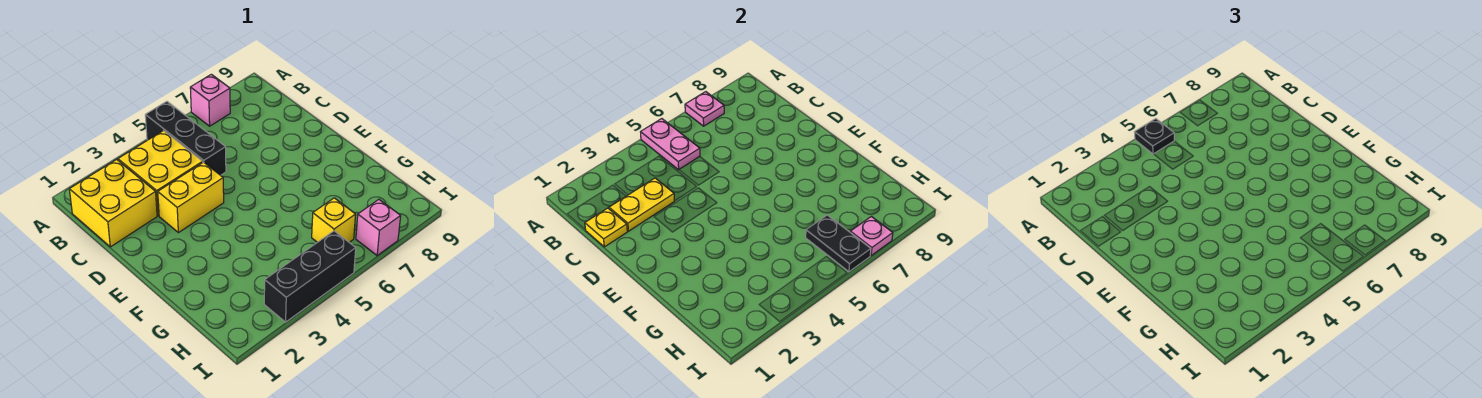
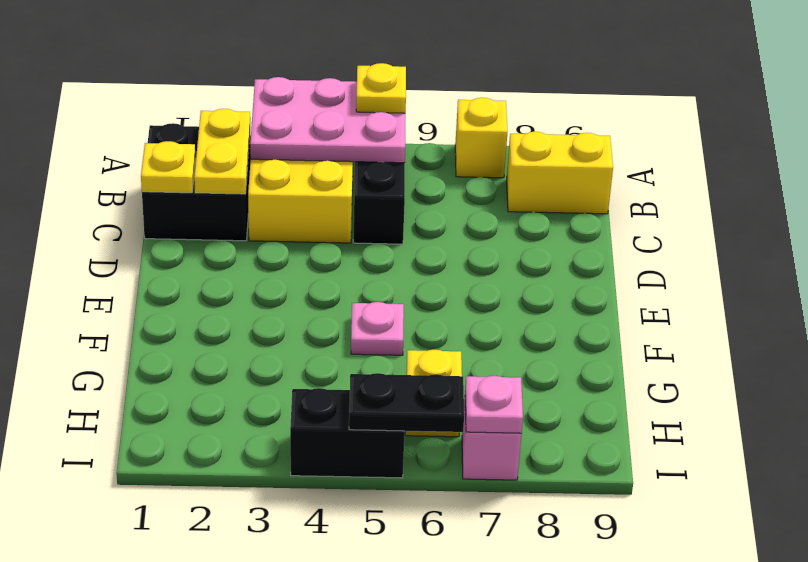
pink 1x2 plate [641,119,700,170] -> pink 2x3 plate [250,77,405,163]
black 1x1 plate [1135,119,1175,154] -> yellow 1x1 plate [356,63,406,113]
pink 1x1 brick [190,74,230,126] -> yellow 1x1 brick [455,98,508,178]
pink 1x1 plate [685,92,724,126] -> pink 1x1 plate moved to [351,302,404,355]
yellow 2x2 brick [69,159,157,247] -> black 2x2 brick [142,123,251,241]
yellow 1x2 plate [609,178,674,231] -> yellow 1x2 plate turned to [194,109,250,194]
yellow 1x2 brick [158,162,224,233] -> yellow 1x2 brick moved to [507,132,613,214]
black 1x2 plate [806,215,871,272] -> black 1x2 plate turned to [349,373,464,432]
black 1x3 brick [264,231,356,322] -> black 1x2 brick [290,388,405,478]

